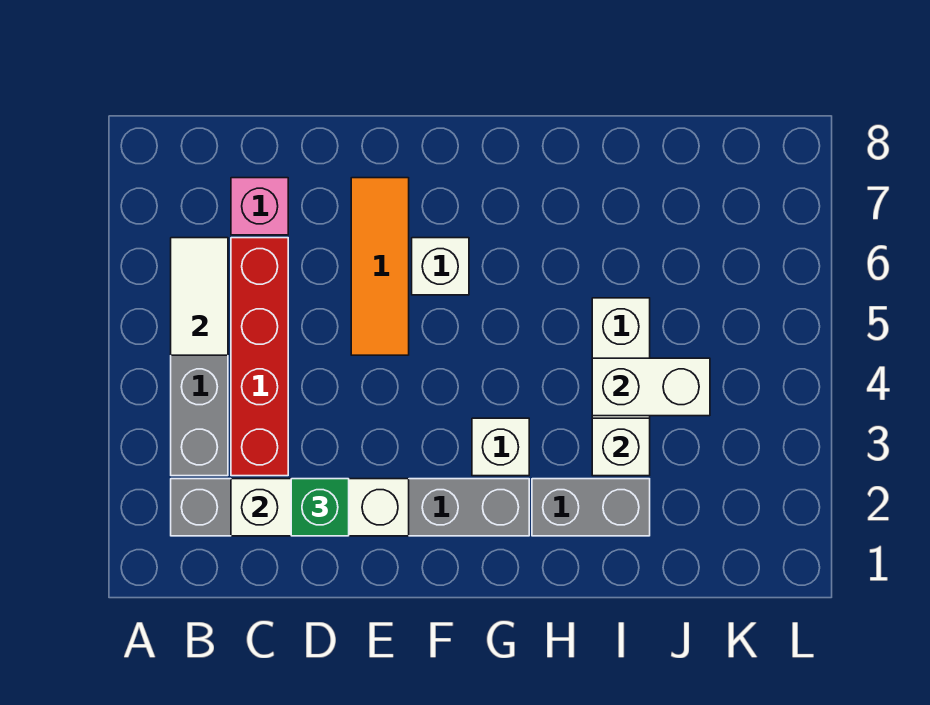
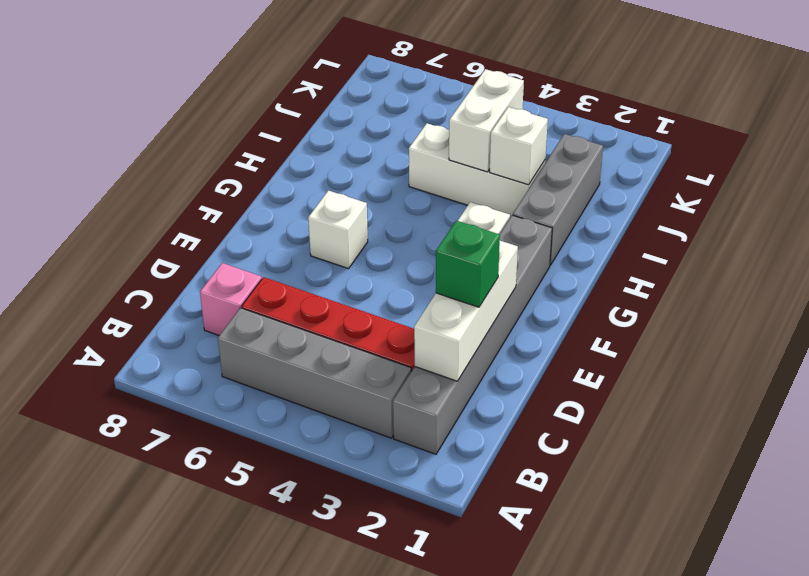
white 1x2 tile [171,238,228,355] -> none
orange 1x3 tile [351,178,409,355] -> none
grey 1x2 brick [532,479,650,536] -> grey 1x3 brick [513,134,603,265]

